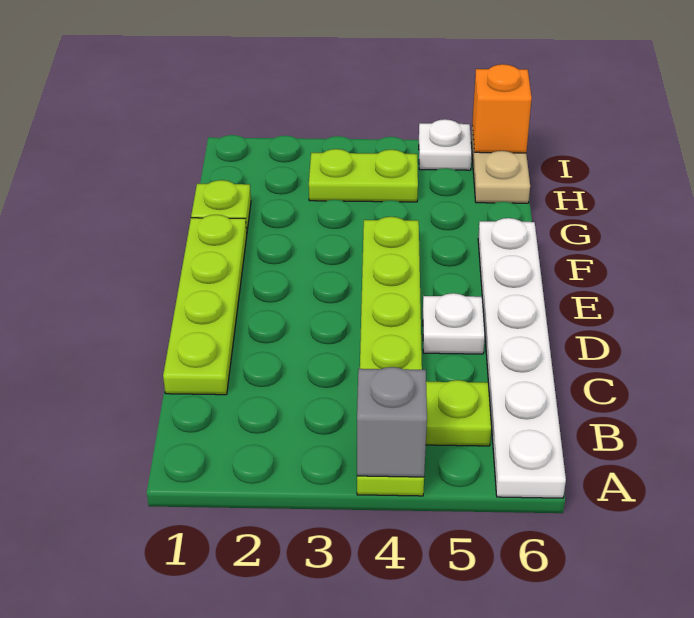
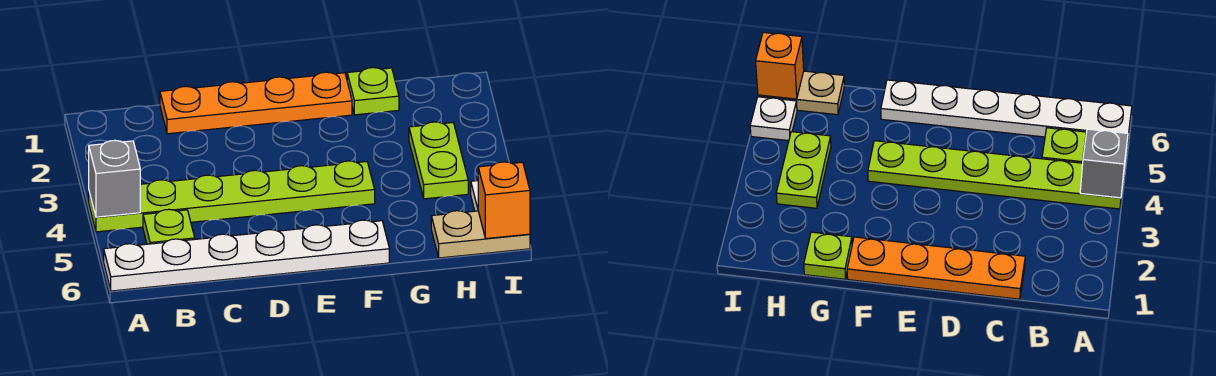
lime 1x4 plate [163,215,247,395] -> orange 1x4 plate [160,72,352,134]
white 1x1 plate [423,293,485,354] -> none

